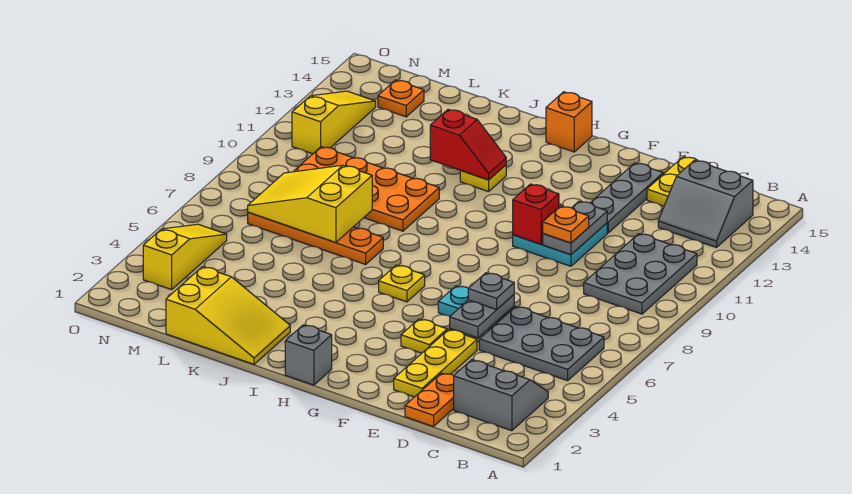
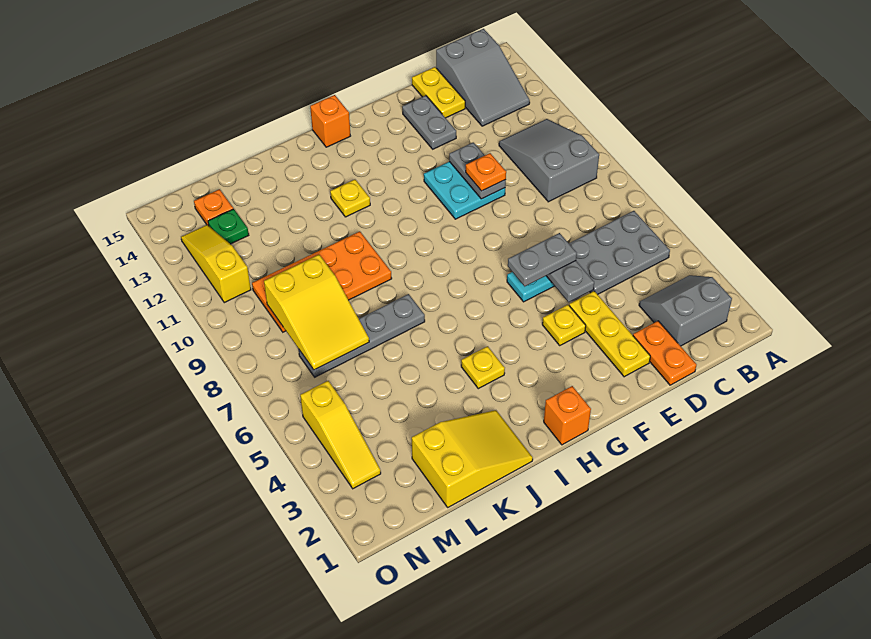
grey 2x3 plate [584,234,697,314] -> grey 2x3 slope [499,119,599,202]
grey 2x2 slope [658,160,753,247] -> grey 2x3 slope [436,29,530,126]
grey 1x1 plate [468,273,514,310] -> grey 1x2 plate [508,233,577,286]
grey 1x3 plate [590,163,663,233] -> grey 1x2 plate [402,96,456,149]
red 1x1 brick [513,184,559,244] -> none
grey 1x1 brick [285,325,332,385] -> orange 1x1 brick [544,386,591,445]
yellow 1x1 plate [379,265,425,302] -> yellow 1x1 plate moved to [461,346,505,389]
red 1x2 slope [430,109,506,180] -> none
orange 1x4 plate [248,212,383,264] -> grey 1x4 plate [299,294,425,377]
yellow 2x3 slope [248,165,372,243] -> yellow 2x3 slope turned to [264,255,369,370]
none -> green 1x1 plate [208,209,249,244]
yellow 1x3 slope [143,224,227,290] -> yellow 1x3 slope turned to [300,381,381,489]

